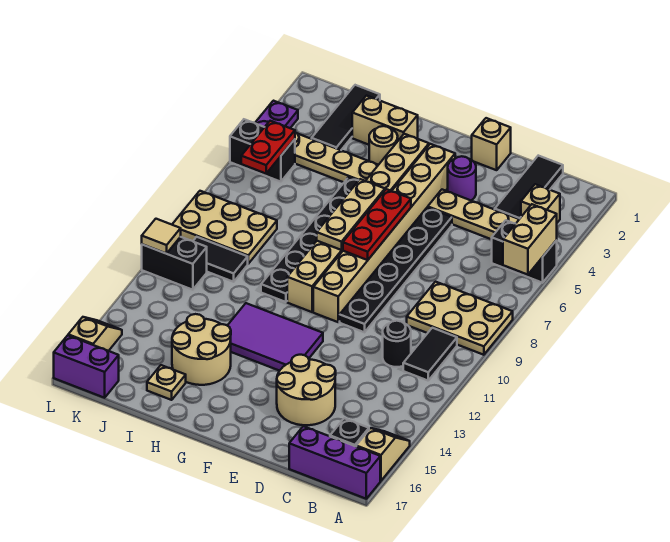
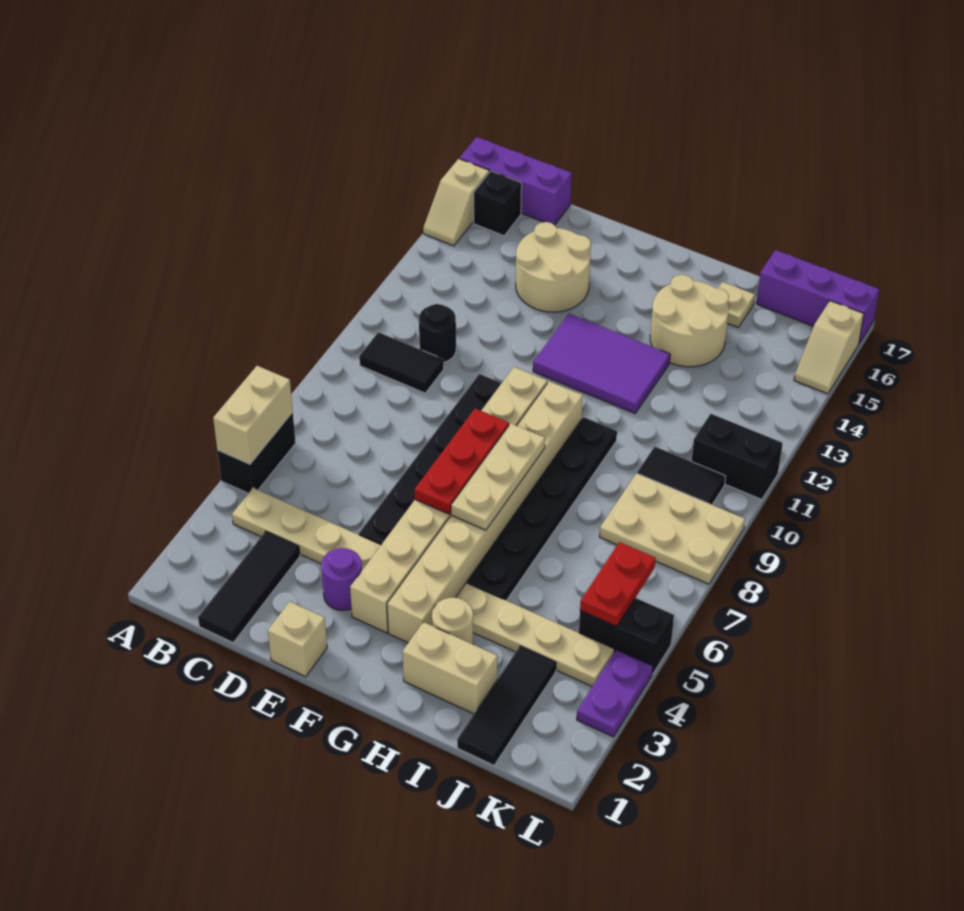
black 1x2 brick [492,220,557,283] -> black 1x2 brick turned to [217,412,296,493]
tan 2x3 plate [407,282,513,355] -> none
tan 1x1 brick [521,184,560,223] -> none
black 1x2 tile [403,328,457,381] -> black 1x2 tile turned to [359,332,444,393]
purple 1x2 brick [54,335,119,398] -> purple 1x3 brick [756,250,879,343]
tan 1x1 tile [142,219,181,253] -> none

